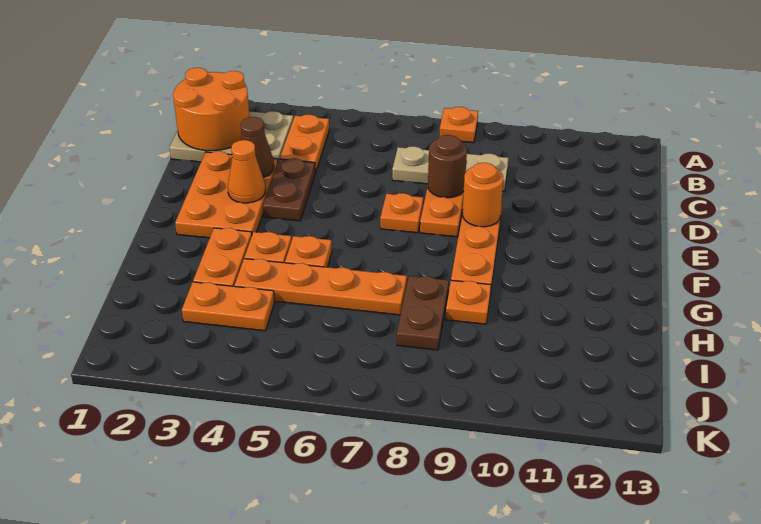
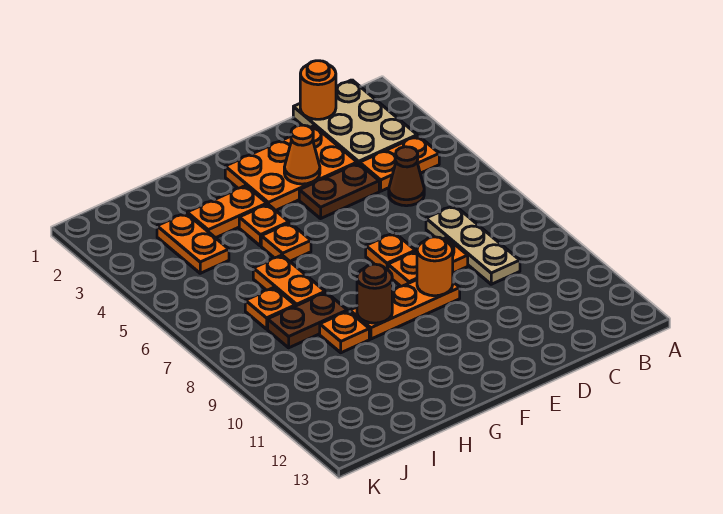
orange 1x1 plate [439,107,478,143] -> orange 1x1 plate moved to [245,288,295,329]
orange 2x2 round brick [173,68,250,151] -> orange 1x1 round brick [300,61,336,119]
brown 1x1 cone [241,117,274,178] -> brown 1x1 cone moved to [389,147,424,206]
brown 1x1 round brick [428,135,467,198] -> brown 1x1 round brick moved to [357,264,392,323]
orange 1x4 plate [235,259,407,315] -> orange 1x2 plate [253,255,325,306]

